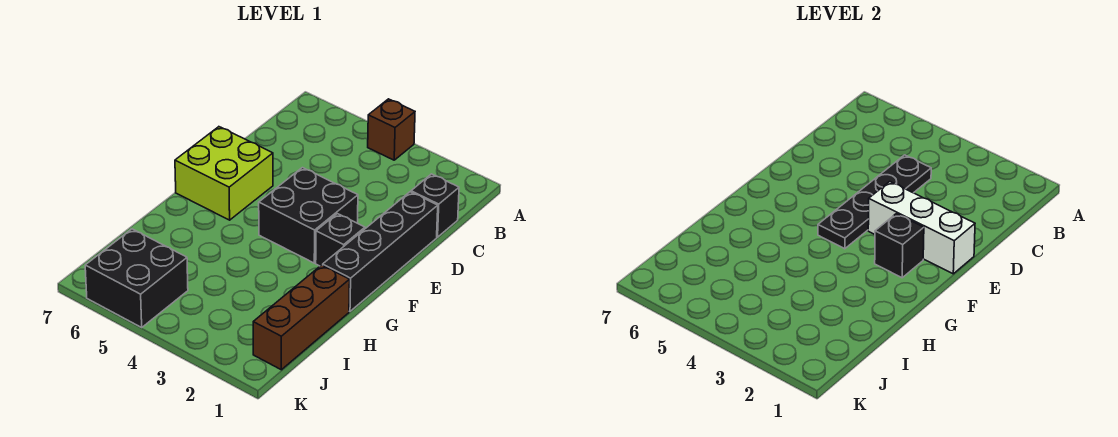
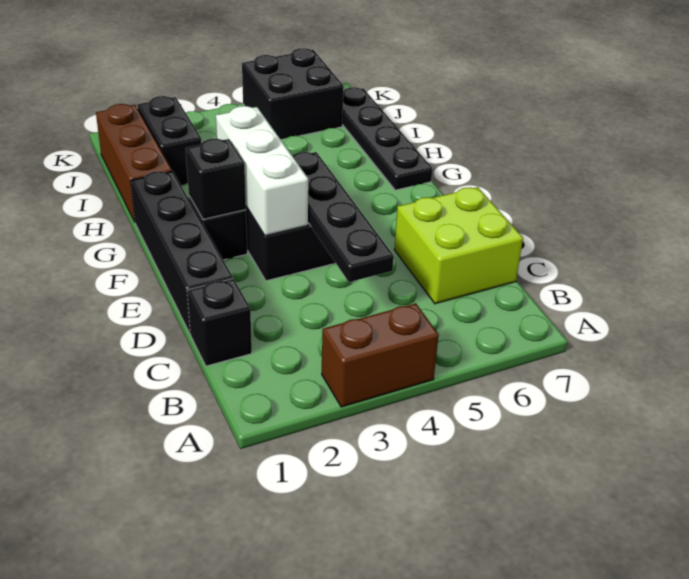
brown 1x1 brick [368,99,415,160] -> brown 1x2 brick [322,303,439,407]
white 1x3 brick [868,182,975,274] -> white 1x3 brick turned to [216,106,308,236]
lime 2x2 brick [175,127,273,220] -> lime 2x2 brick moved to [394,187,523,304]
none -> black 1x4 plate [342,87,432,190]
none -> black 1x2 brick [137,96,201,185]

